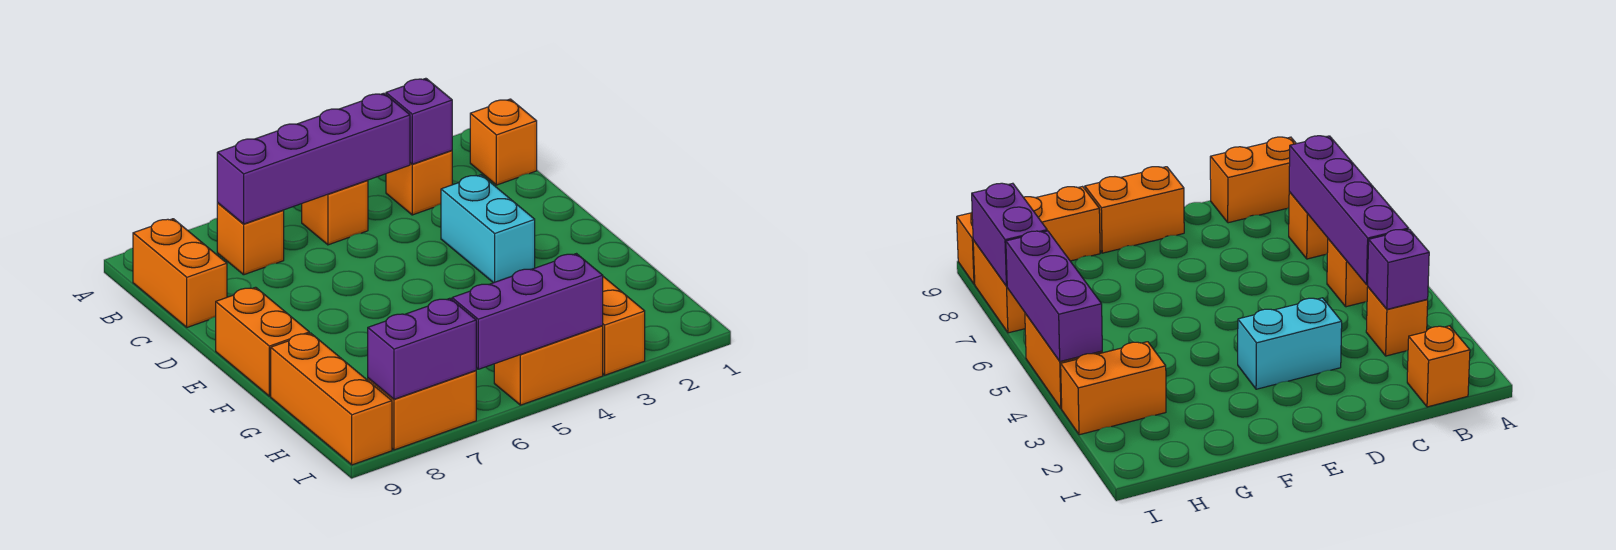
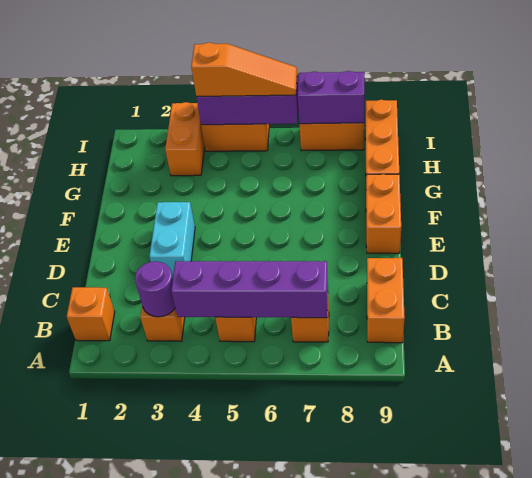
purple 1x1 brick [386,78,452,164] -> purple 1x1 round brick [135,261,175,317]
none -> orange 1x3 slope [191,43,297,97]

